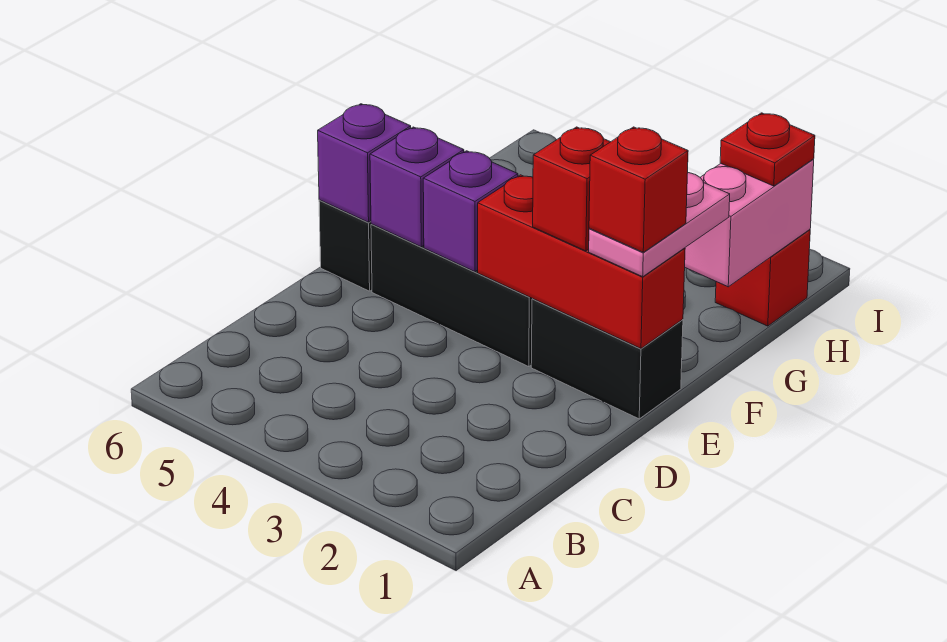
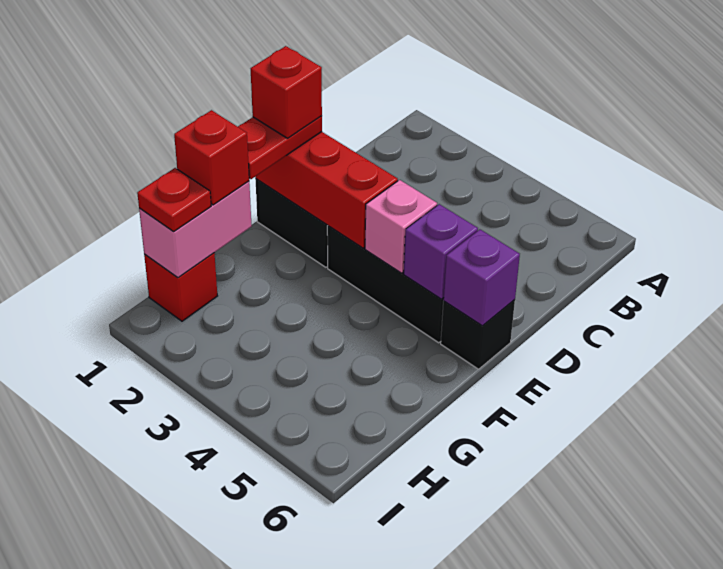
pink 1x2 plate [589,173,730,277] -> red 1x2 plate [238,116,322,179]
red 1x1 brick [533,127,610,251] -> red 1x1 brick moved to [174,110,249,205]
purple 1x1 brick [423,151,518,272] -> pink 1x1 brick [365,180,437,273]

